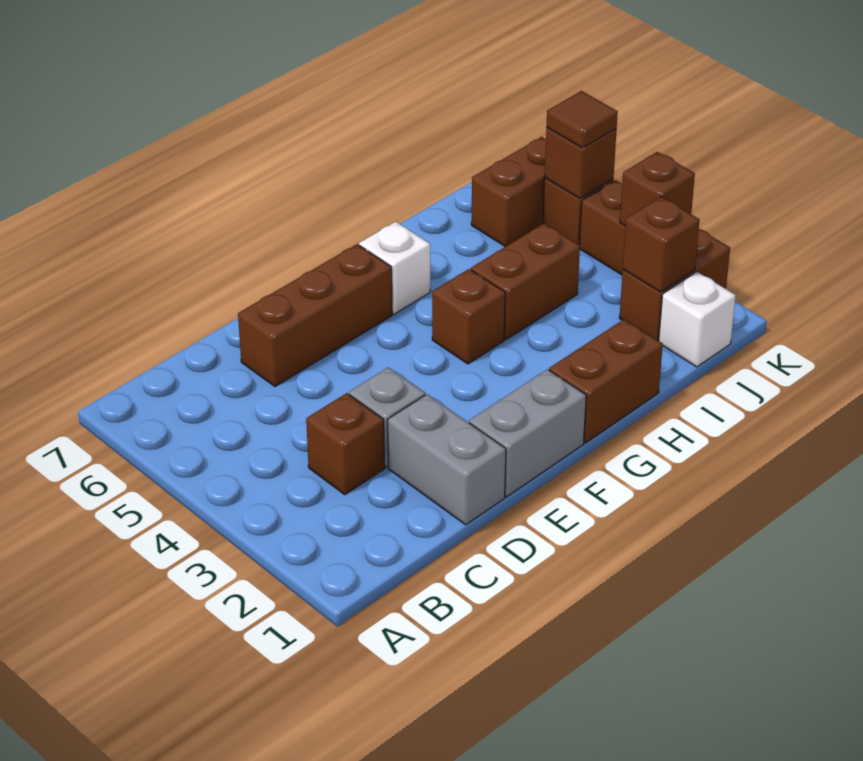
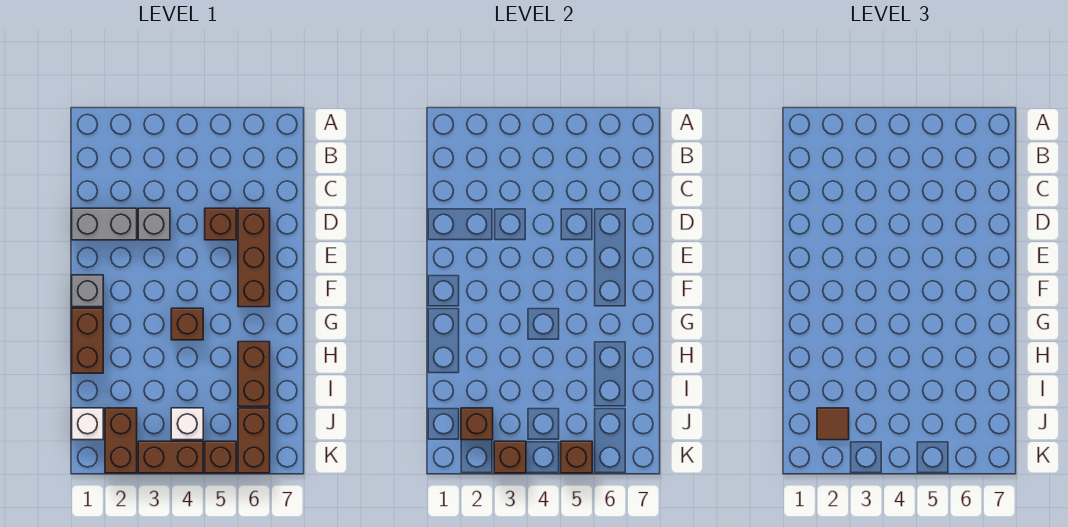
brown 1x1 brick [306,393,385,494] -> brown 1x1 brick moved to [205,208,236,240]
grey 1x2 brick [469,369,586,497] -> grey 1x1 brick [72,275,103,307]
white 1x1 brick [359,222,430,314] -> white 1x1 brick moved to [171,408,203,440]
brown 1x2 brick [471,224,580,340] -> brown 1x2 brick moved to [238,342,270,406]
brown 1x1 tile [546,91,618,148] -> brown 1x1 tile moved to [817,408,849,440]

